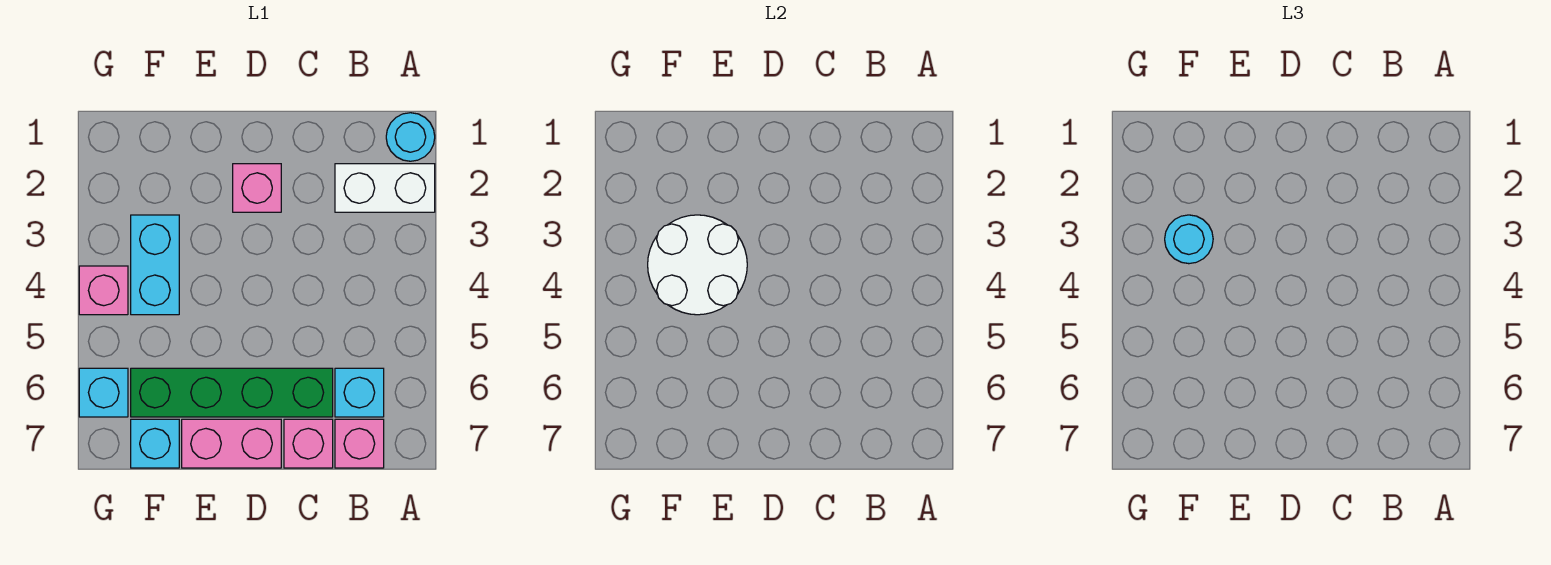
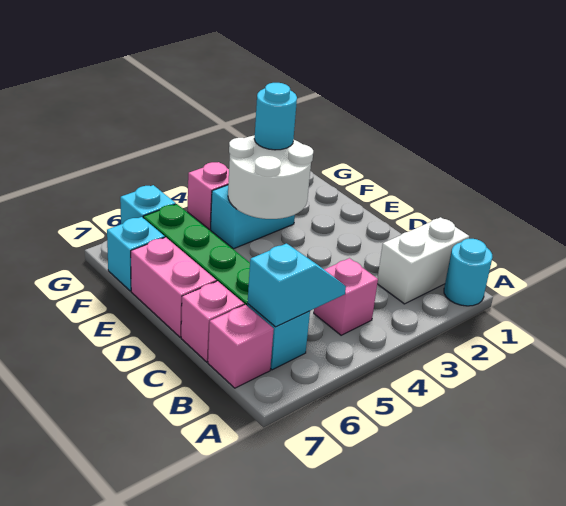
white 1x2 brick [335,164,435,212] -> white 1x2 brick turned to [377,217,469,304]
none -> cyan 1x2 slope [248,244,346,327]
pink 1x1 brick [233,164,281,212] -> pink 1x1 brick moved to [314,258,378,335]

